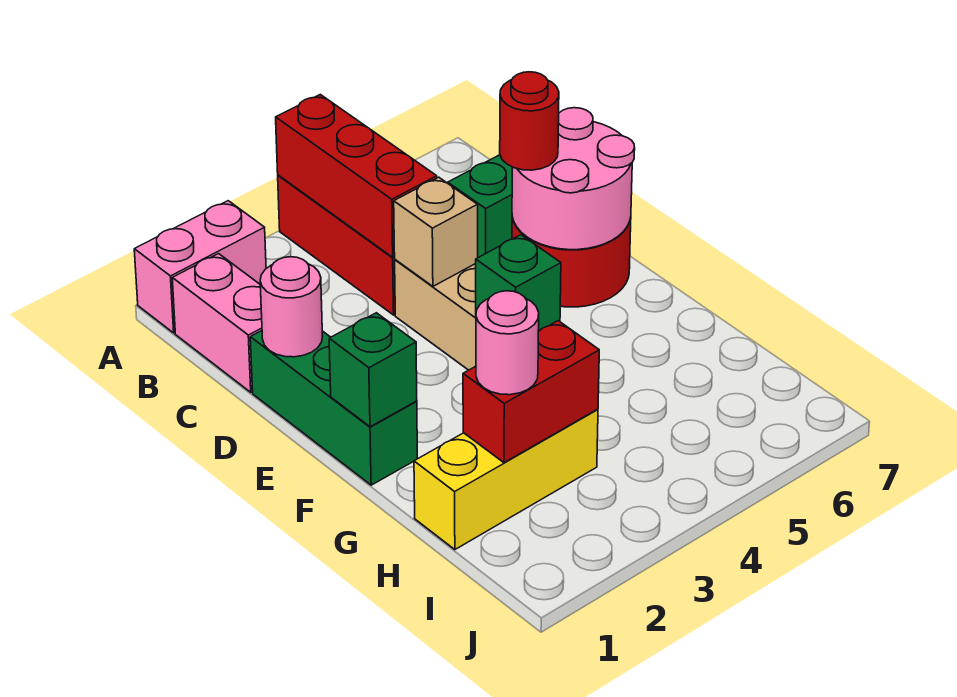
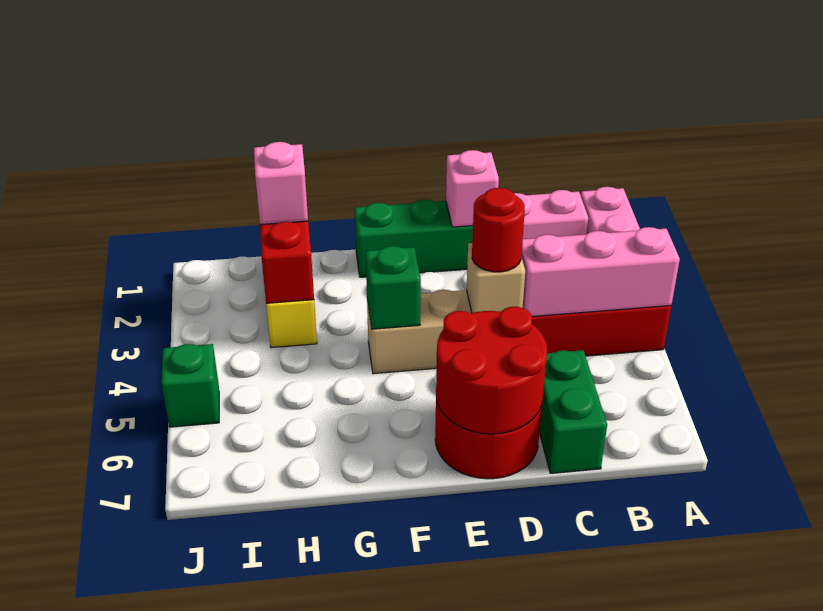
red 1x3 brick [276,95,437,257] -> pink 1x3 brick [521,227,680,316]
pink 1x1 round brick [260,257,322,357] -> pink 1x1 brick [446,150,499,227]
pink 2x2 round brick [512,108,635,250] -> red 2x2 round brick [436,307,547,434]
red 1x1 round brick [500,72,559,170] -> red 1x1 round brick moved to [472,188,525,272]
green 1x1 brick [329,313,417,427] -> green 1x1 brick moved to [161,344,219,427]
pink 1x1 round brick [476,291,539,395] -> pink 1x1 brick [254,142,308,225]

